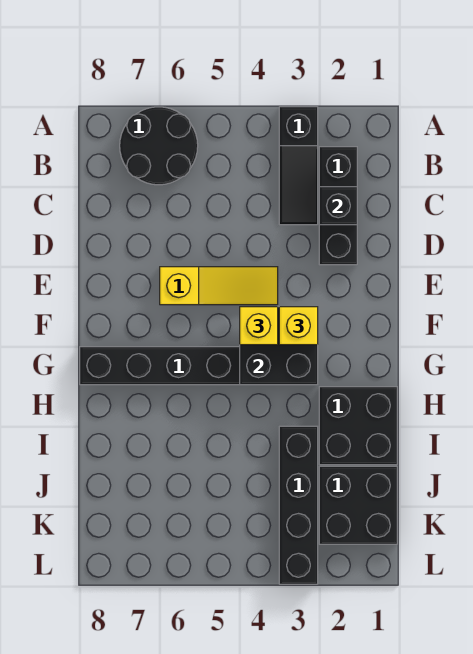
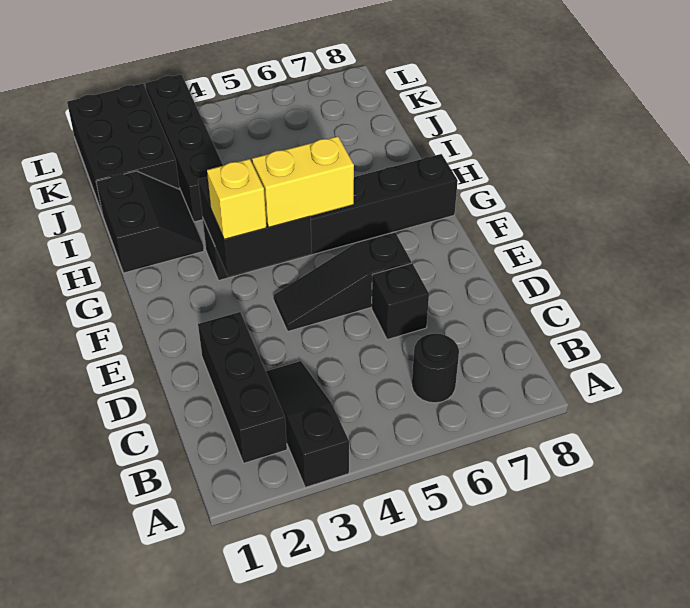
black 2x2 round brick [120,107,198,185] -> black 1x1 round brick [412,334,459,403]
black 1x1 brick [319,187,357,225] -> black 1x1 brick moved to [372,263,429,340]
yellow 1x3 slope [160,267,278,305] -> black 1x3 slope [274,233,411,331]
yellow 1x1 brick [240,307,278,345] -> yellow 1x2 brick [252,136,354,227]
black 2x2 brick [319,387,397,465] -> black 2x2 slope [96,171,204,273]
black 2x2 brick [319,466,397,544] -> black 2x3 brick [67,84,180,215]

